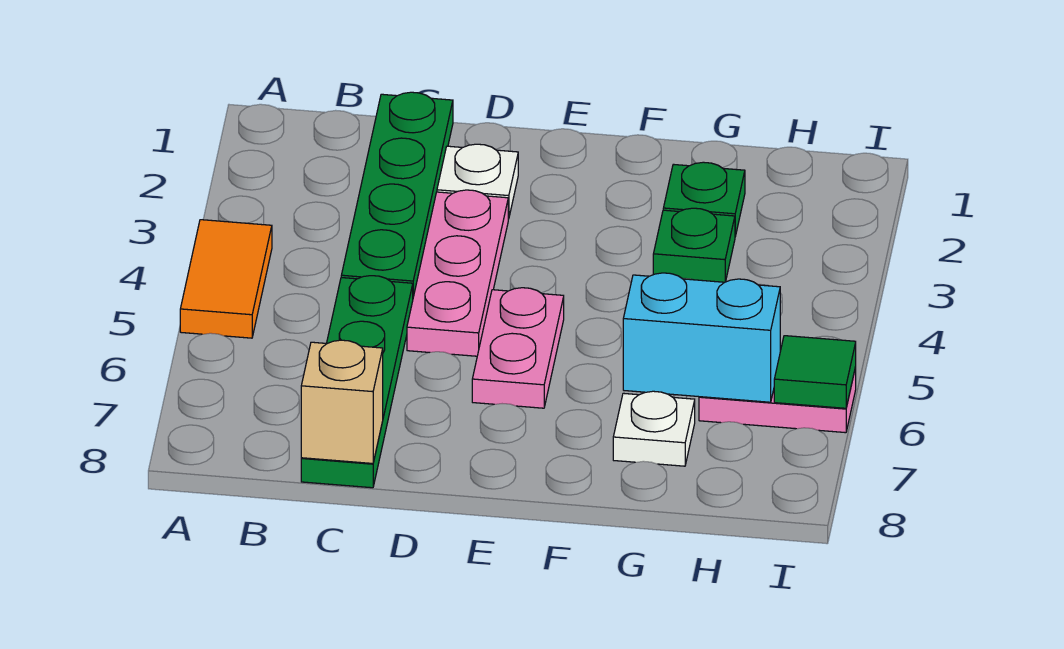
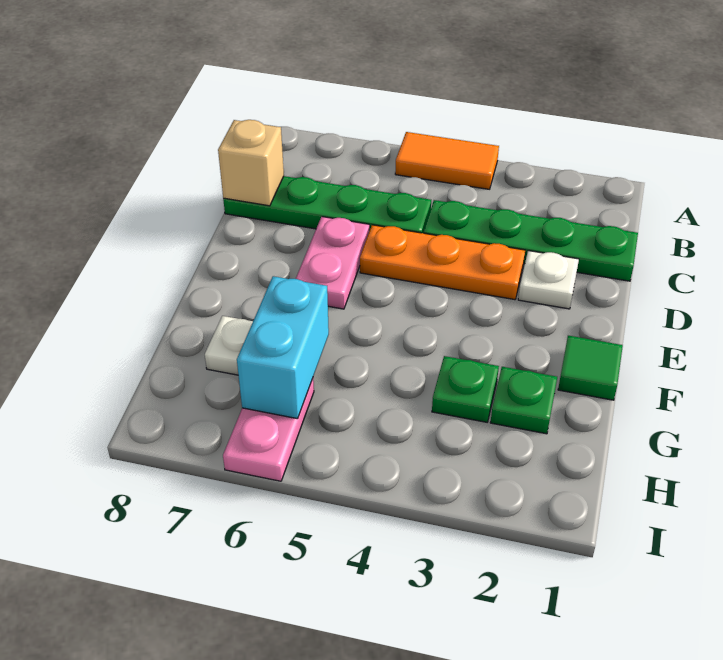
pink 1x3 plate [407,190,508,356] -> orange 1x3 plate [360,225,525,300]
pink 1x2 plate [472,288,564,408] -> pink 1x2 plate turned to [296,217,369,309]
green 1x1 tile [774,336,856,408] -> green 1x1 tile moved to [558,336,623,400]

